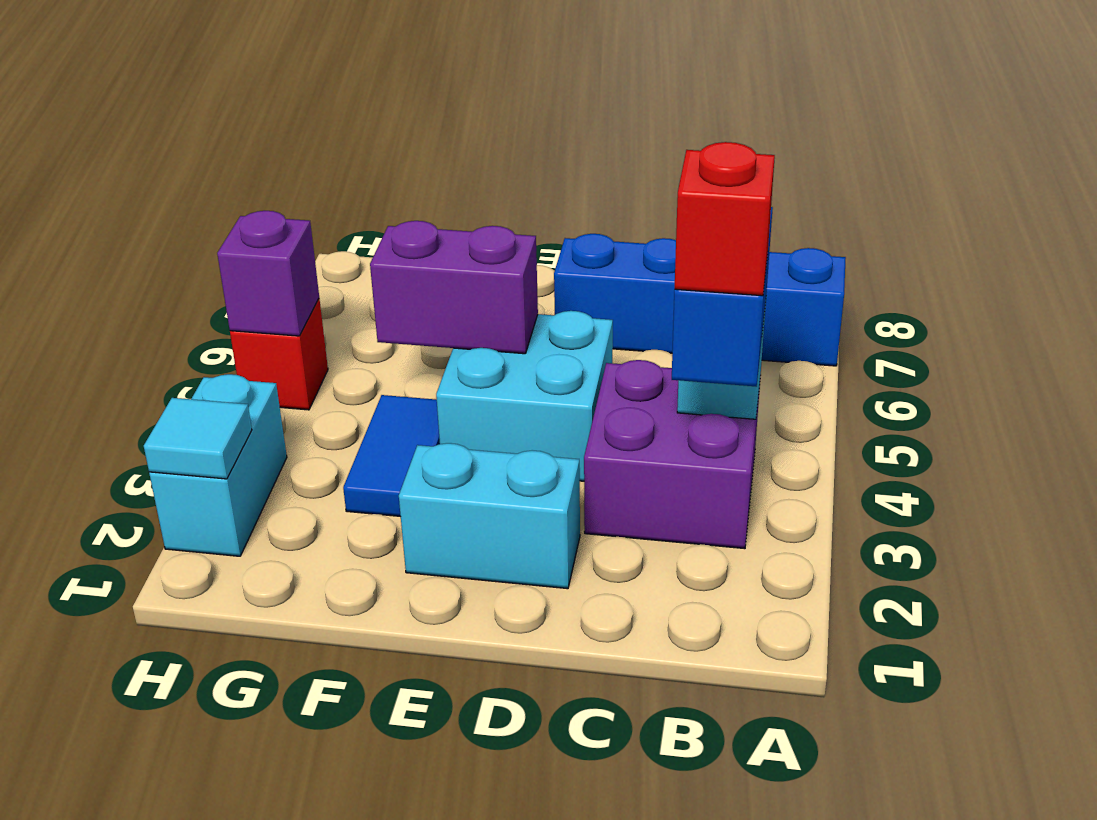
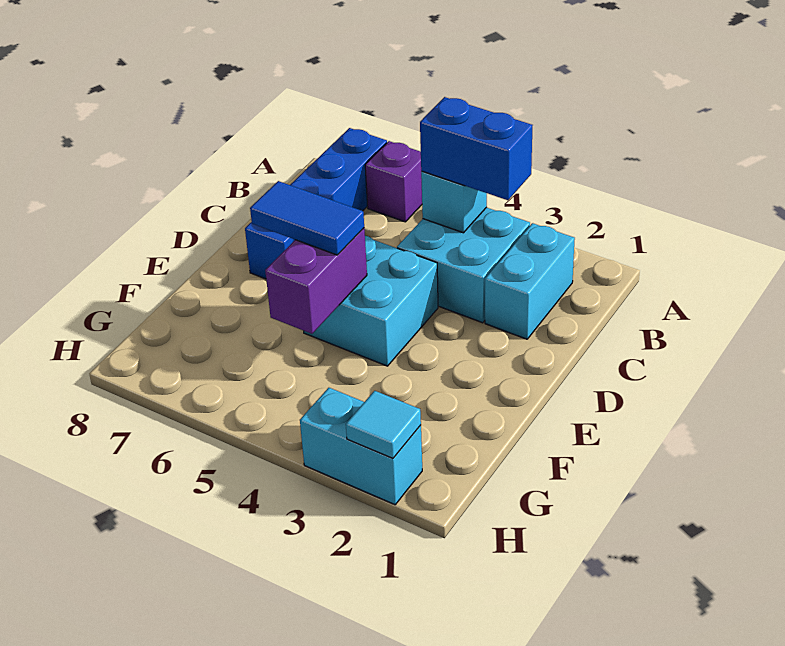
purple 2x2 brick [584,360,760,549] -> cyan 2x2 brick [397,207,530,323]
red 1x1 brick [675,142,775,296] -> none
cyan 1x2 brick [399,443,580,589] -> cyan 1x2 brick moved to [485,223,575,339]
blue 1x2 tile [343,395,440,517] -> blue 1x2 tile moved to [250,181,364,255]
red 1x1 brick [230,298,328,410] -> none
purple 1x1 brick [217,211,319,336] -> purple 1x1 brick moved to [365,141,422,222]

